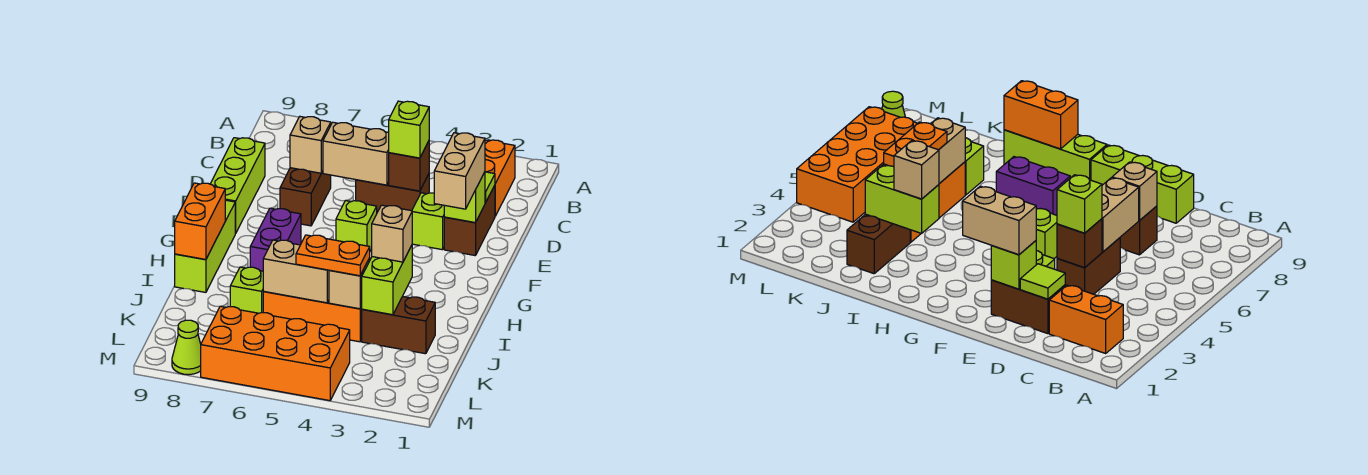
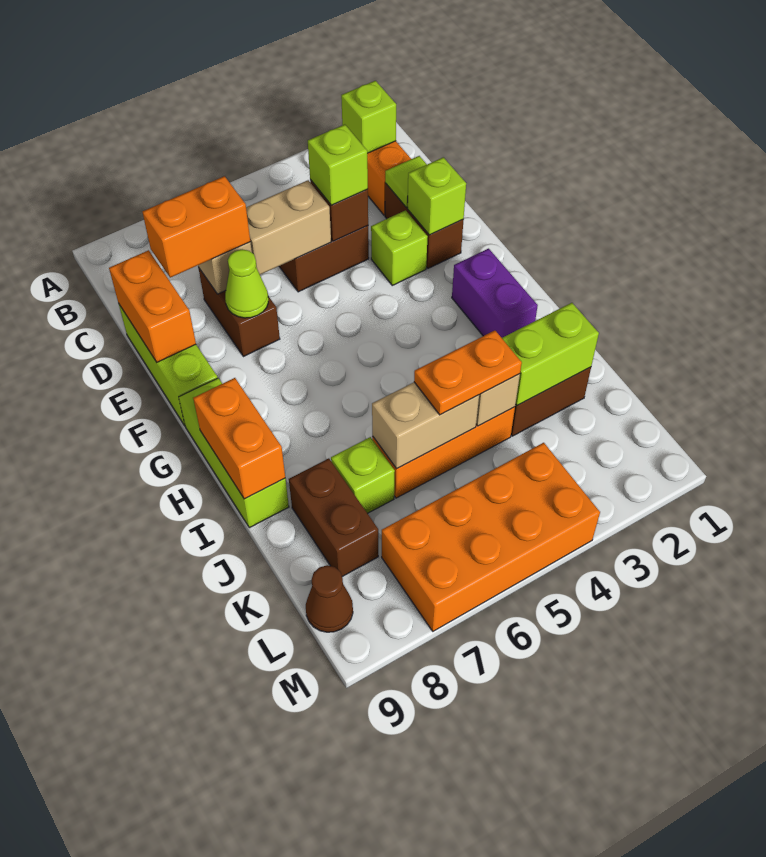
none -> orange 1x2 brick [142,176,250,278]
none -> orange 1x2 brick [109,250,196,362]
tan 1x2 brick [434,133,485,209] -> none
lime 1x1 brick [336,201,377,251] -> lime 1x1 brick moved to [341,81,396,153]
purple 1x2 brick [250,208,301,271] -> purple 1x2 brick moved to [452,249,538,338]
lime 1x2 brick [362,245,412,315] -> lime 1x2 brick turned to [502,303,599,405]
tan 1x1 brick [372,205,412,262] -> none
none -> brown 1x2 brick [289,458,378,577]
none -> brown 1x1 cone [306,565,353,632]
lime 1x1 cone [172,320,201,375] -> lime 1x1 cone moved to [225,249,268,318]

